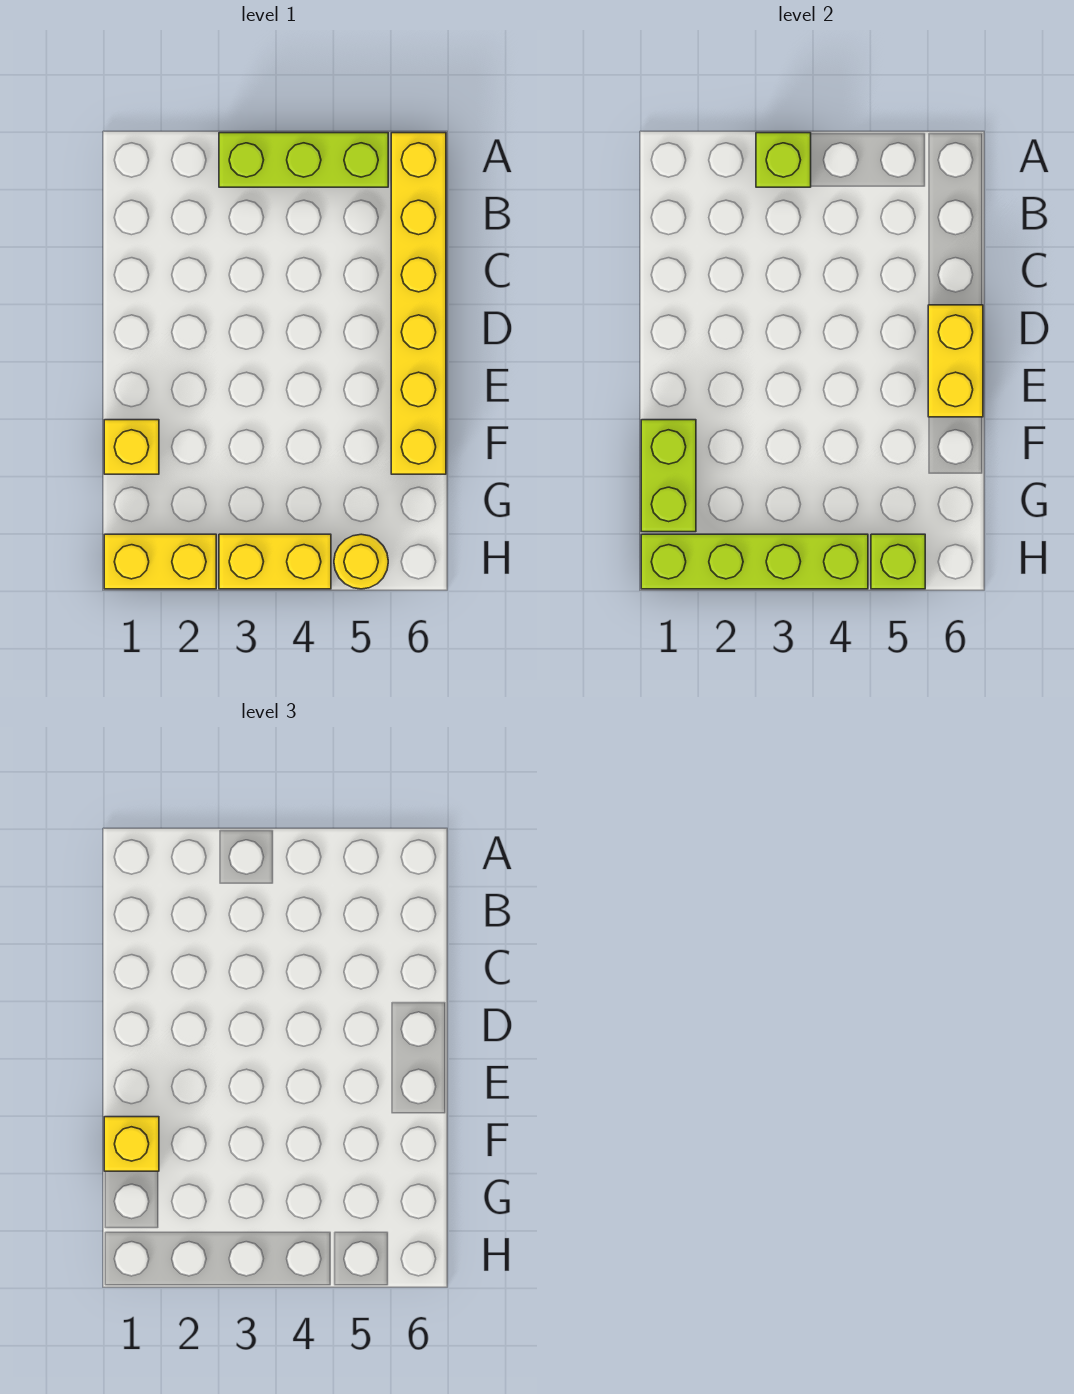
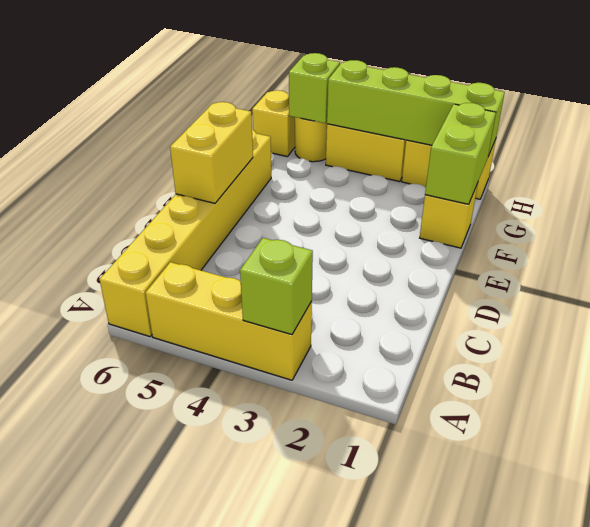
lime 1x3 brick [219,133,388,187] -> yellow 1x3 brick [146,262,312,380]
yellow 1x1 brick [104,1117,159,1171] -> yellow 1x1 brick moved to [252,90,295,157]

